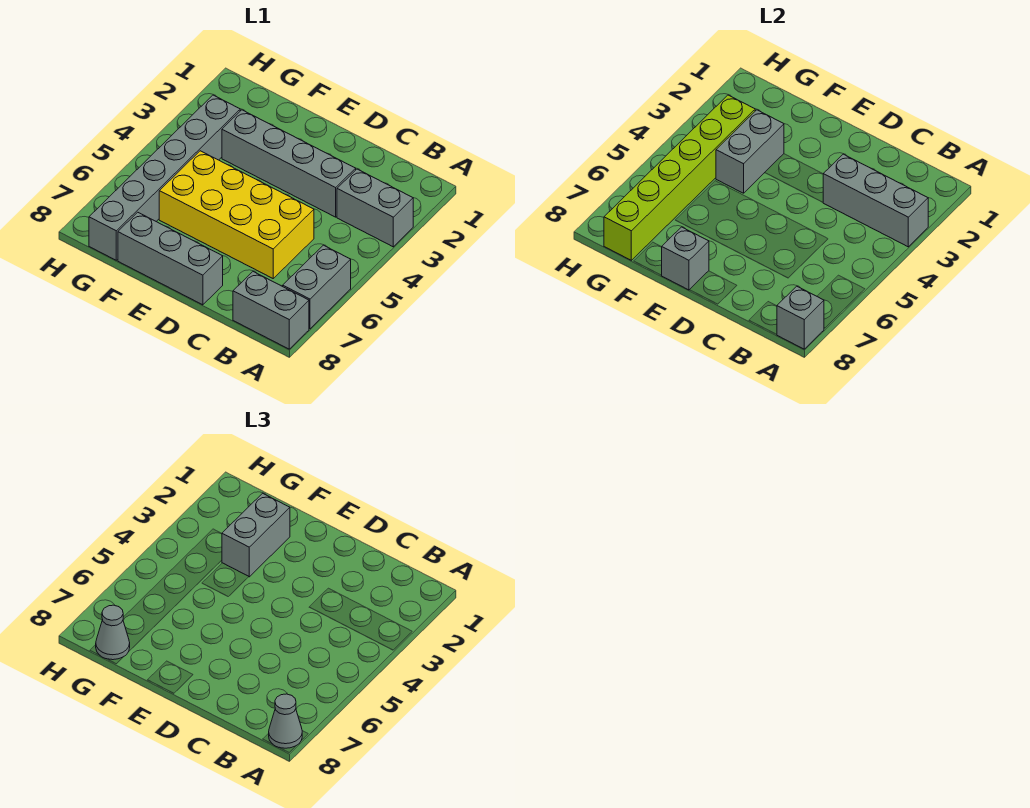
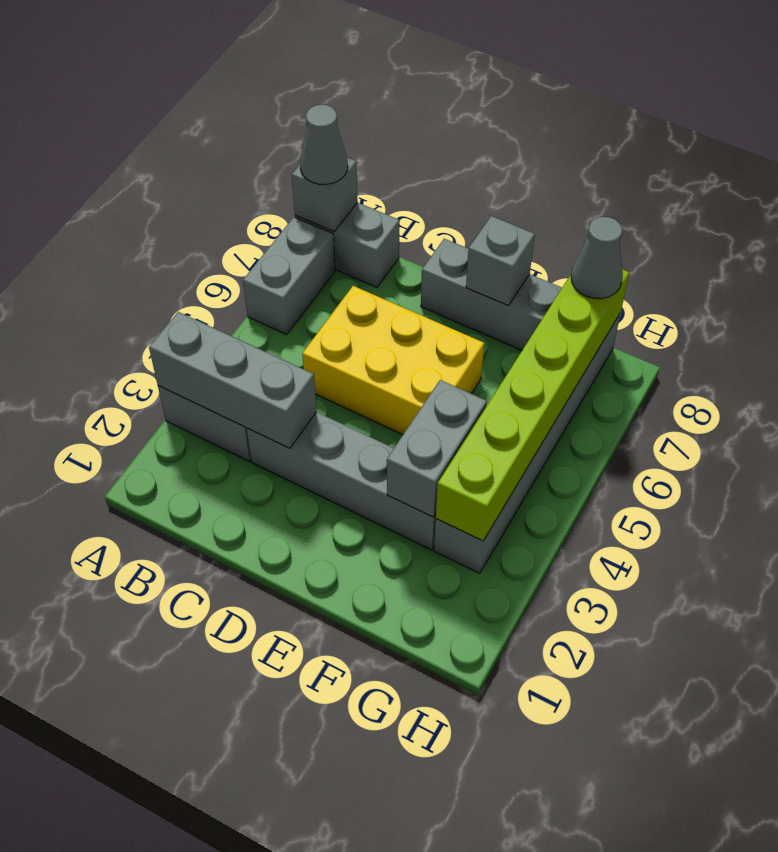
yellow 2x4 brick [159,151,314,278] -> yellow 2x3 brick [302,286,484,434]
grey 1x2 brick [222,493,290,577] -> none

